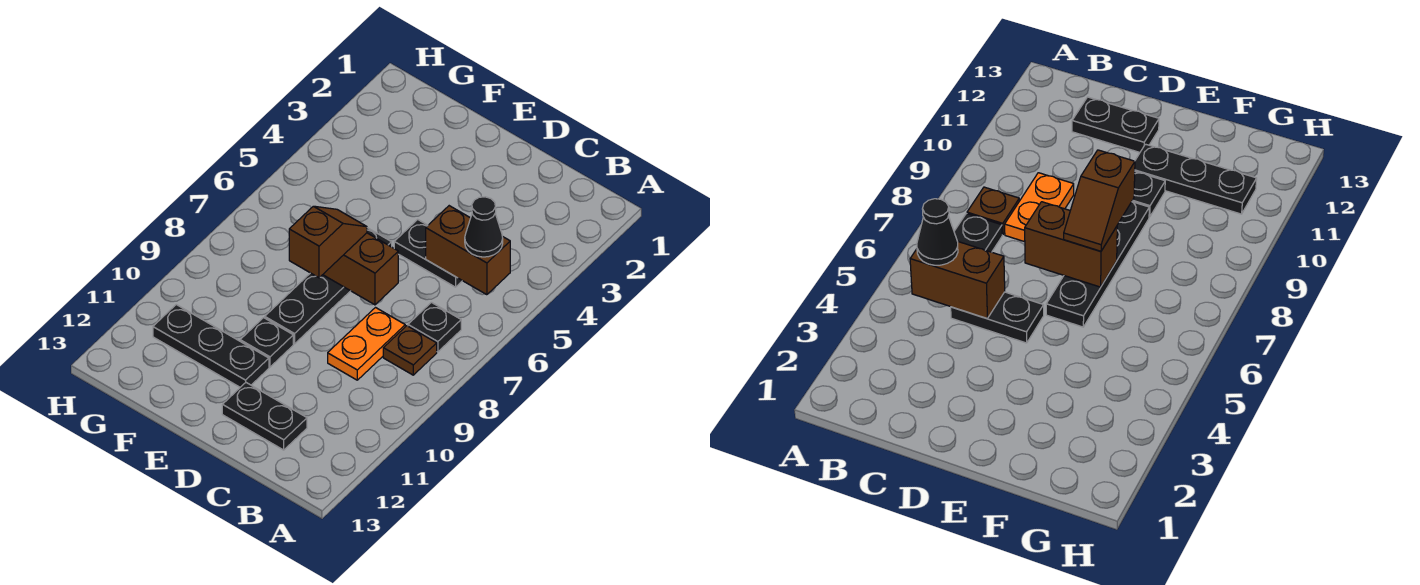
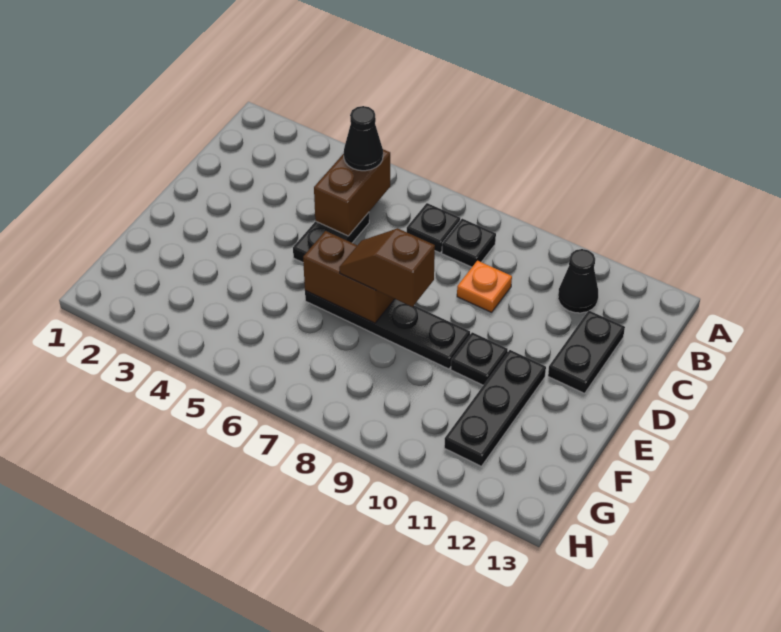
brown 1x1 plate [383,326,437,375] -> black 1x1 plate [442,219,496,267]
none -> black 1x1 cone [558,249,598,313]
orange 1x2 plate [328,308,405,380] -> orange 1x1 plate [457,261,512,312]
brown 1x2 brick [323,233,398,305] -> brown 1x2 brick turned to [303,231,394,323]

